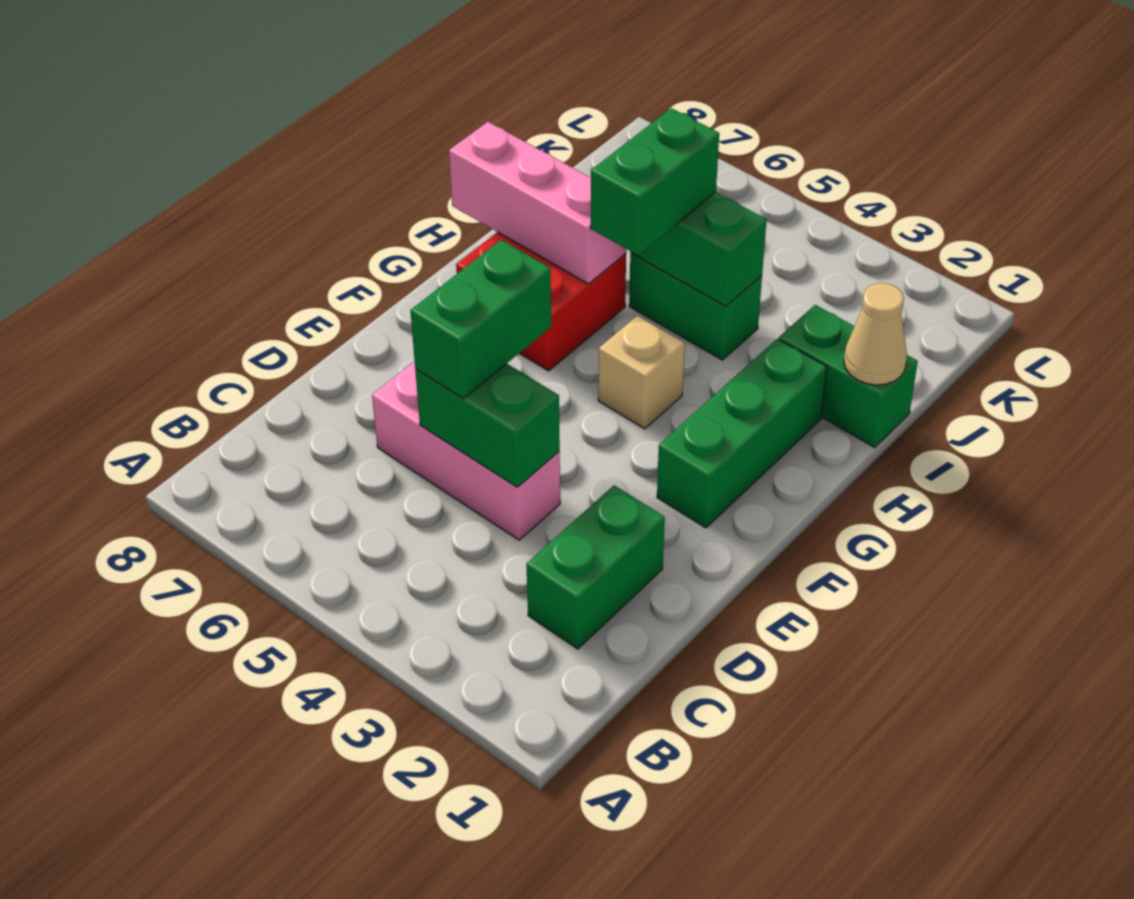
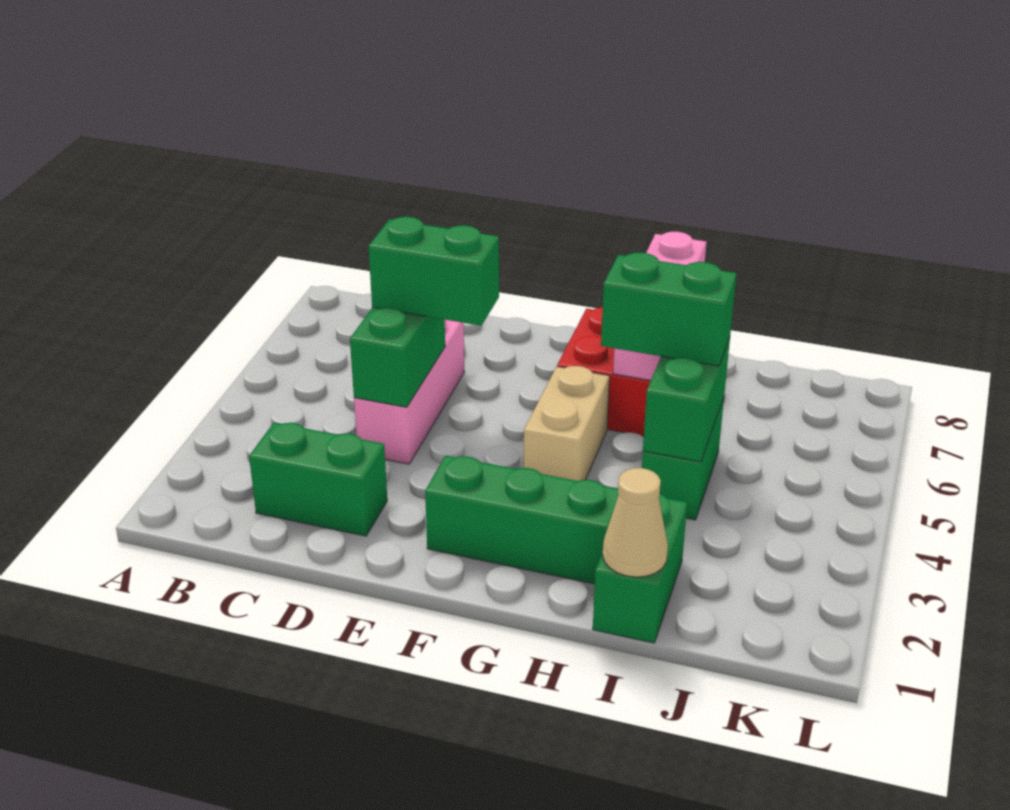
tan 1x1 brick [598,316,685,429] -> tan 1x2 brick [524,366,610,481]

